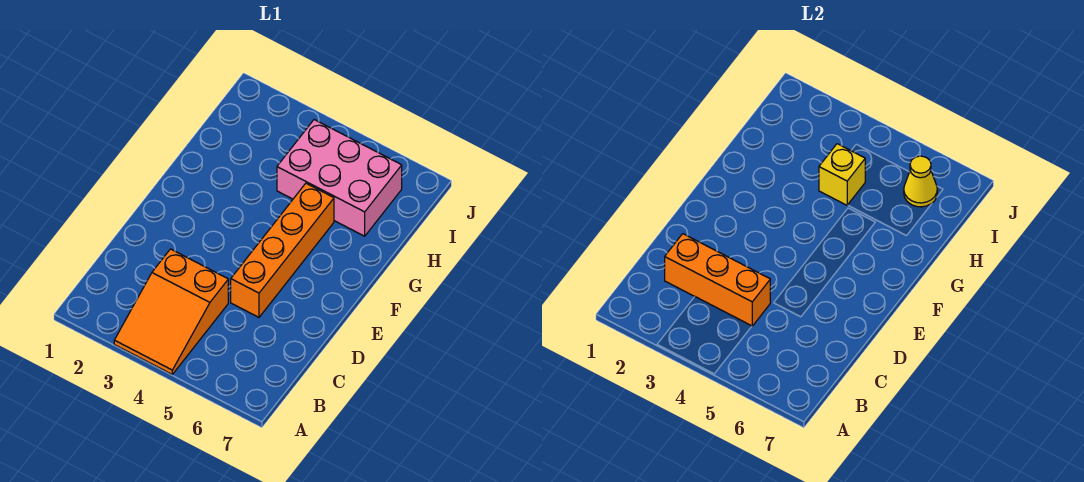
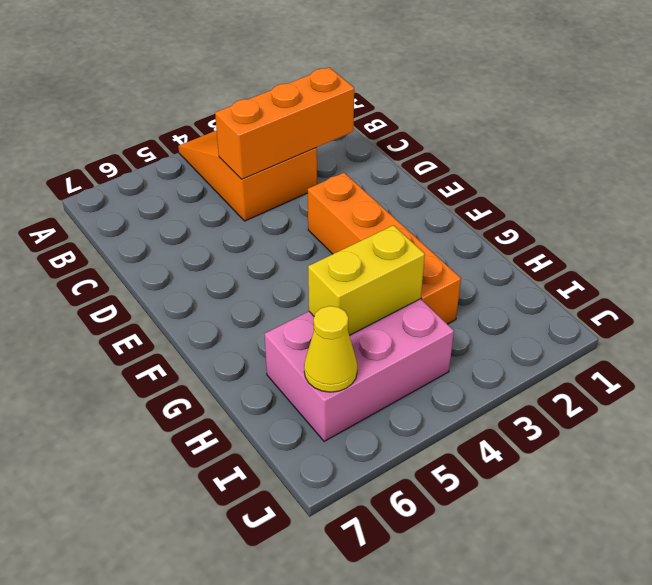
orange 1x4 brick [231,183,334,317] -> orange 1x4 brick moved to [308,173,461,324]
yellow 1x1 brick [819,144,865,205] -> yellow 1x2 brick [308,225,425,336]

